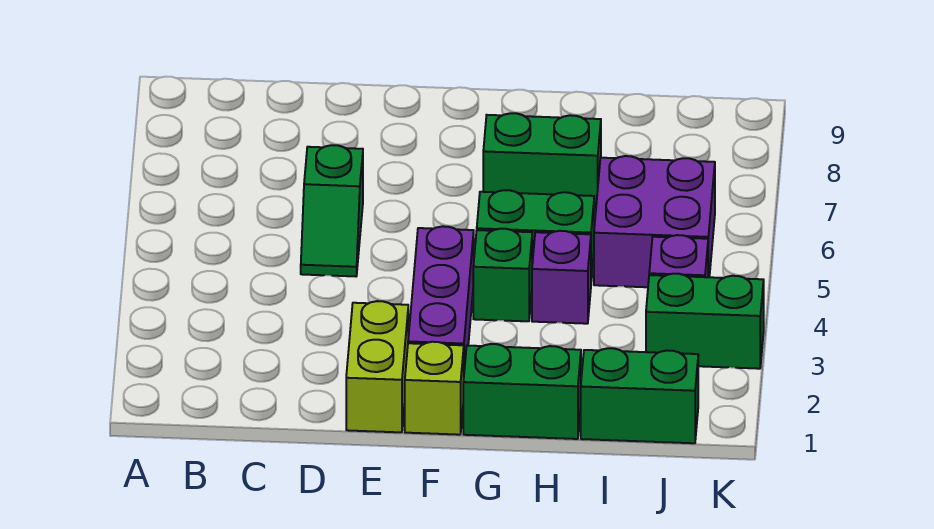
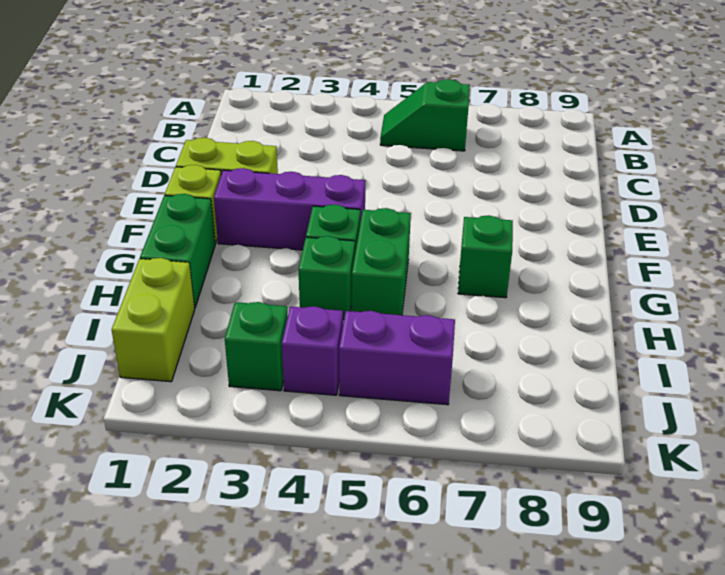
green 1x2 slope [301,145,363,276] -> green 1x2 slope moved to [380,79,470,151]
green 1x2 brick [483,113,601,208] -> green 1x1 brick [458,215,513,298]
purple 1x1 brick [532,231,591,324] -> green 1x1 brick [298,236,355,320]
green 1x2 brick [581,348,698,443] -> lime 1x2 brick [112,258,195,382]
purple 2x2 brick [594,156,715,287] -> purple 1x2 brick [339,311,455,405]
green 1x2 brick [646,274,764,369] -> green 1x1 brick [225,302,288,391]

